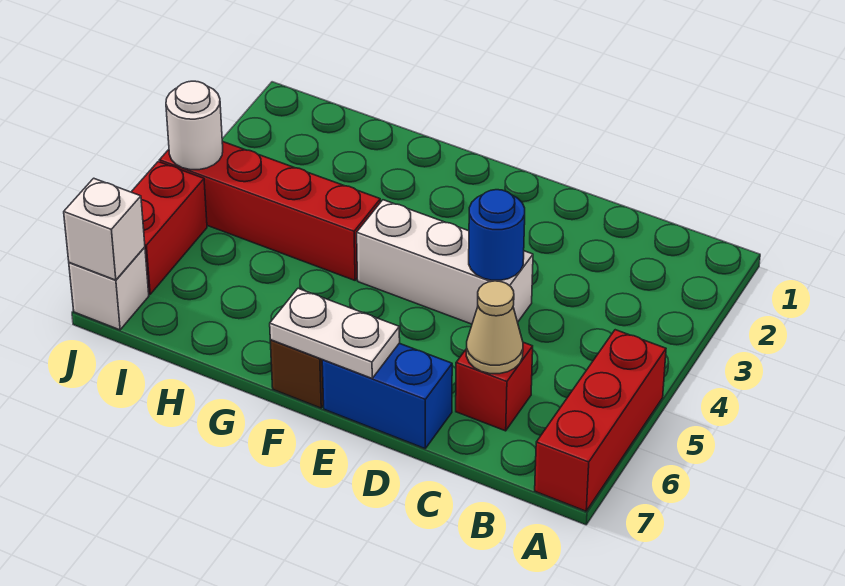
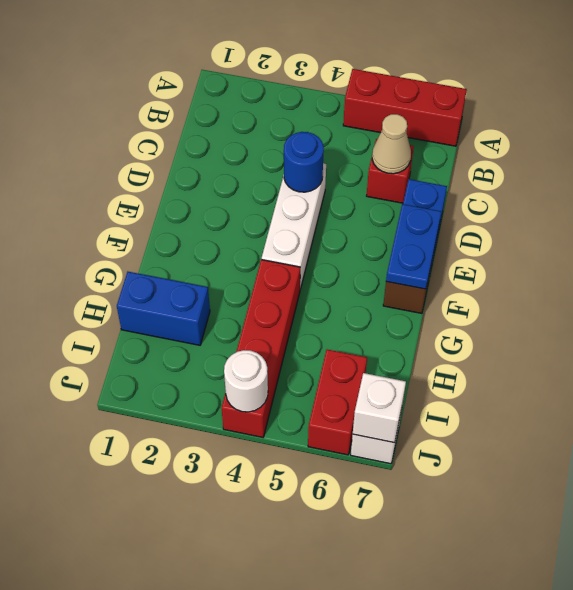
white 1x2 plate [270,288,400,378] -> blue 1x2 plate [386,204,441,289]
none -> blue 1x2 brick [117,272,210,345]
red 1x2 brick [132,162,207,294] -> red 1x2 brick turned to [308,349,367,455]

